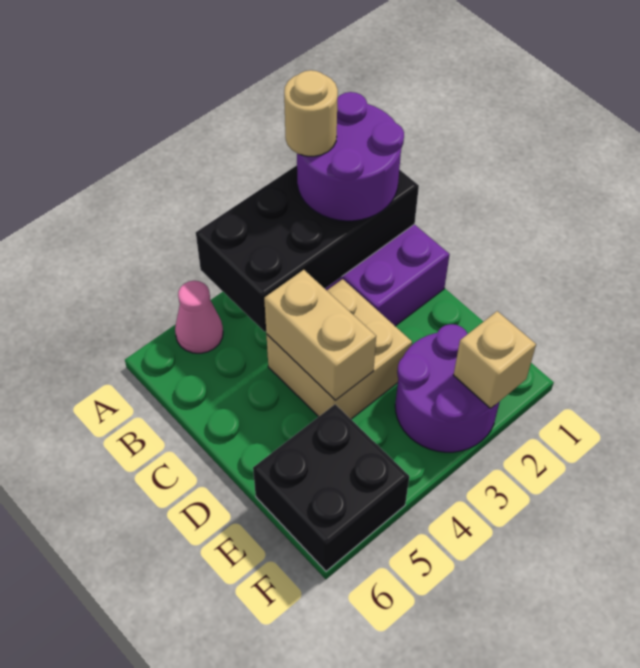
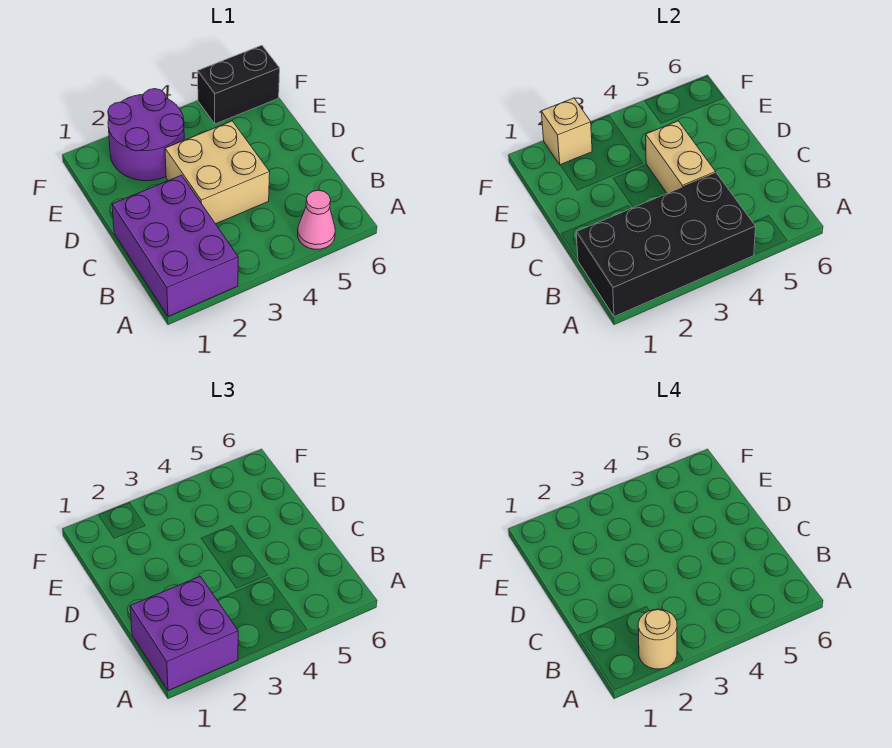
purple 2x2 round brick [297,92,404,221] -> purple 2x2 brick [130,576,238,691]
black 2x2 brick [253,404,409,571] -> black 1x2 brick [198,45,280,124]

